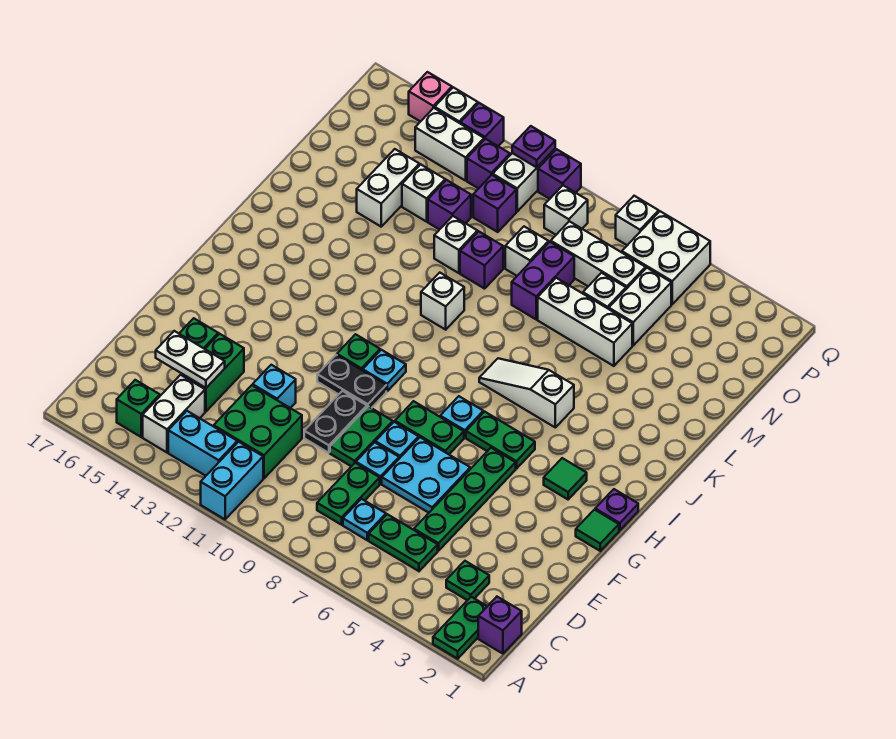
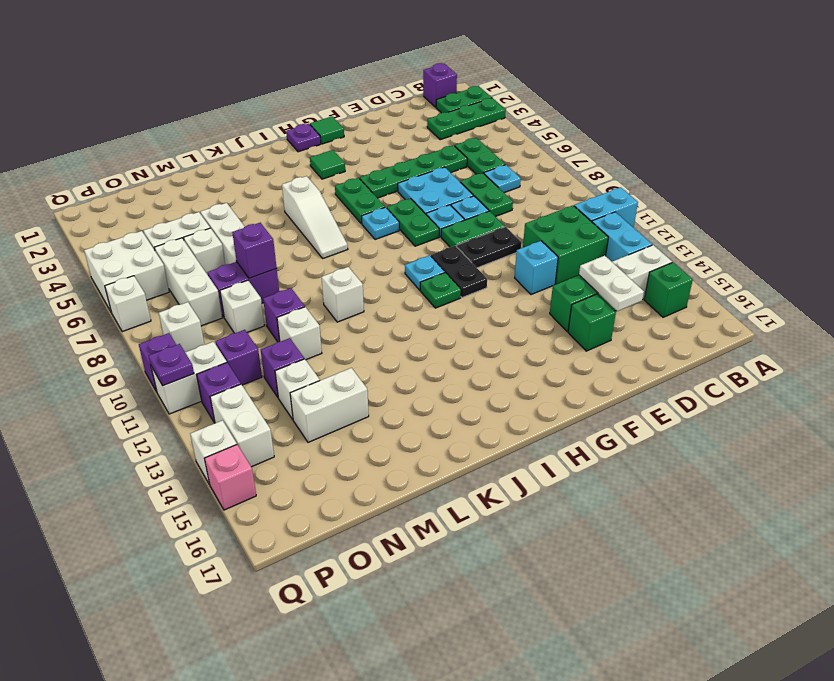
green 1x1 plate [446,561,489,600] -> green 1x3 plate [427,98,506,140]
green 1x2 plate [317,463,380,525] -> green 1x2 plate turned to [460,173,513,217]
purple 1x1 brick [461,103,504,146] -> purple 1x1 brick moved to [232,223,277,278]

